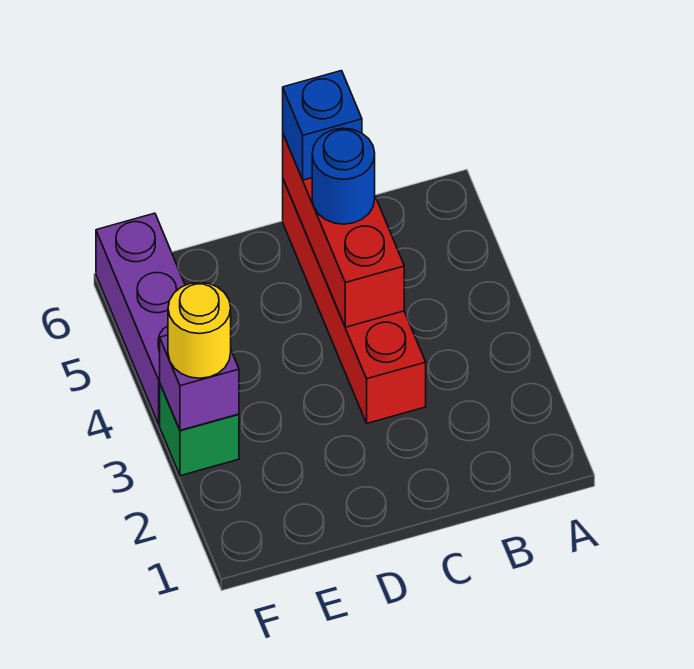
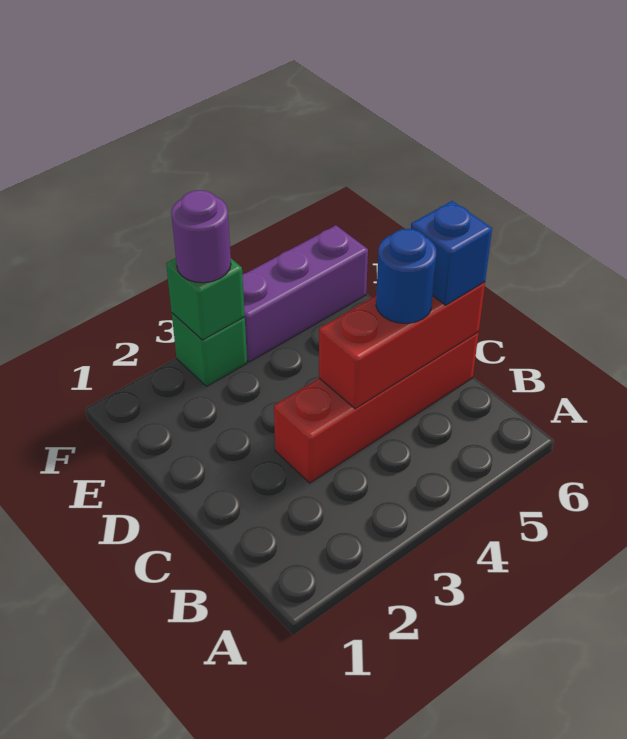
purple 1x1 brick [160,335,239,430] -> green 1x1 brick [166,258,245,340]
yellow 1x1 round brick [168,282,231,378] -> purple 1x1 round brick [171,190,231,283]

